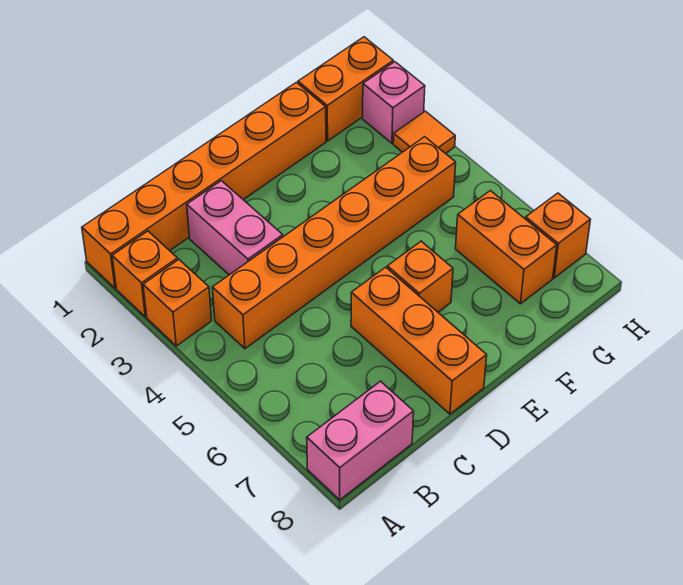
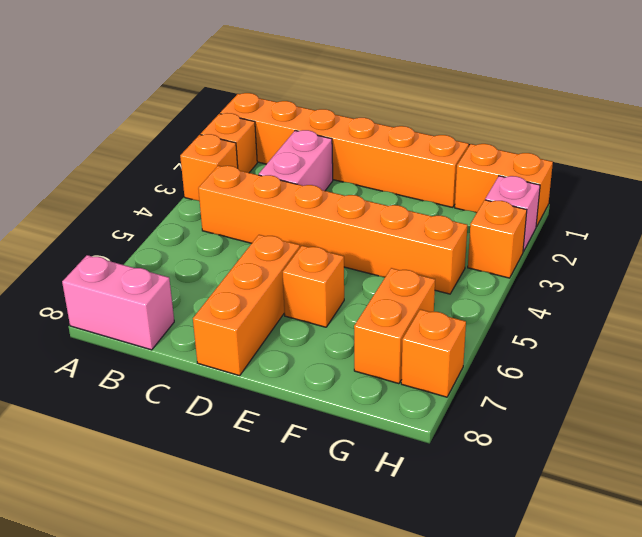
orange 1x1 tile [393,111,455,154] -> orange 1x1 brick [468,200,527,278]

